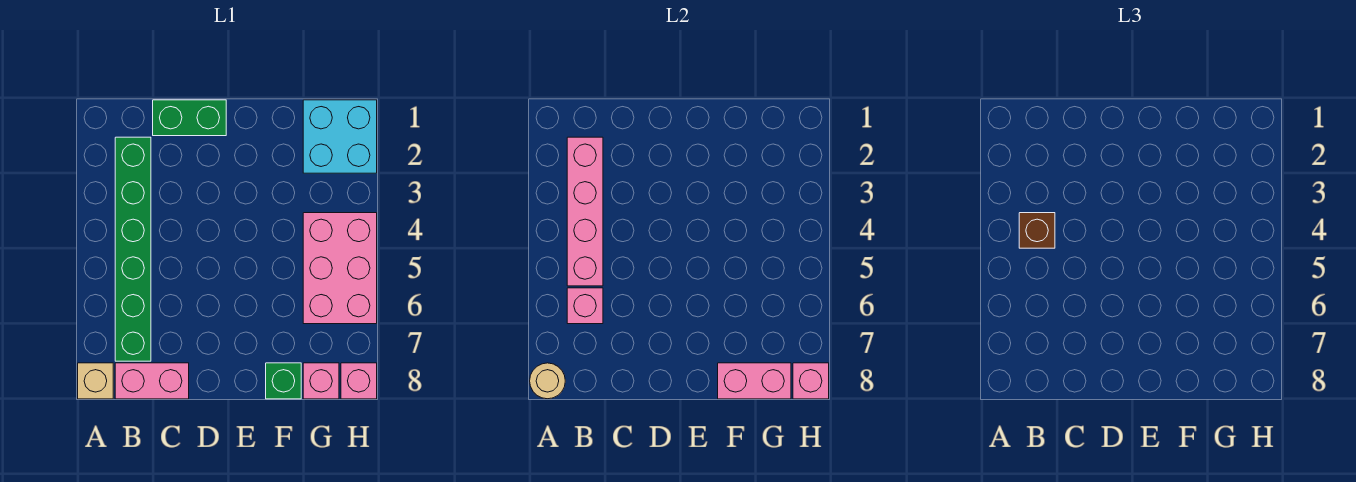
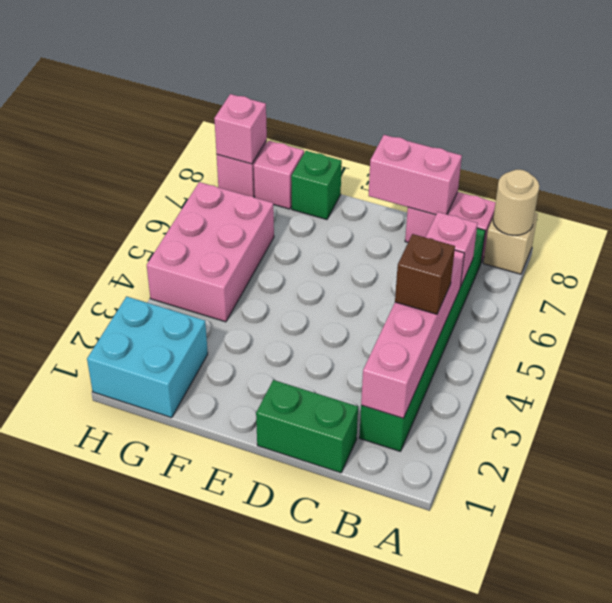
pink 1x2 brick [718,363,791,399] -> pink 1x2 brick moved to [369,135,462,215]

